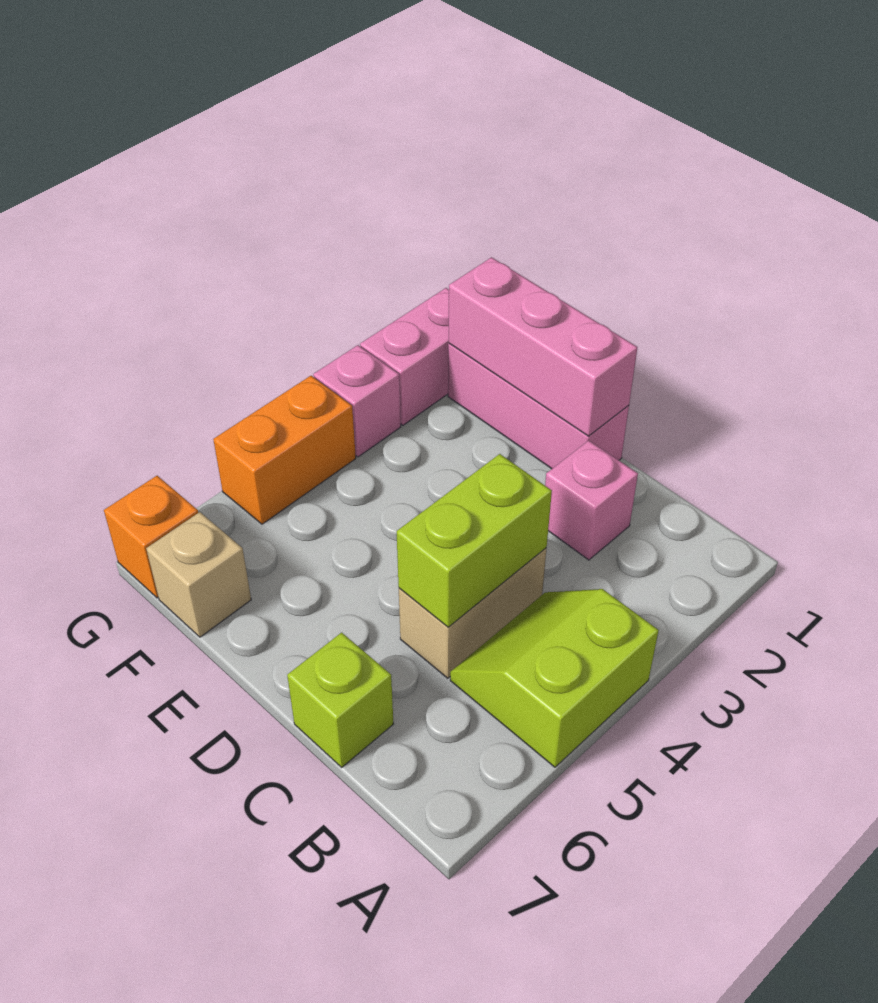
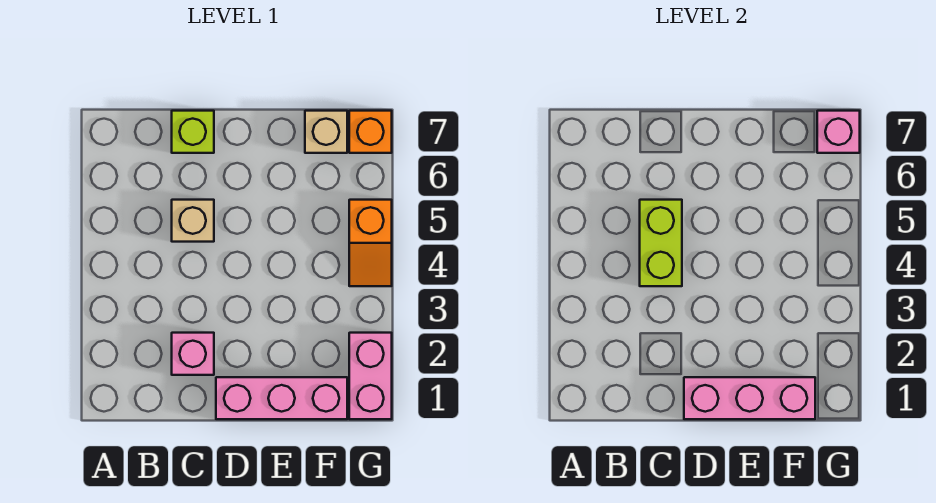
lime 2x2 slope [450,589,659,767] -> none
tan 1x2 brick [399,548,547,678] -> tan 1x1 brick [172,200,214,242]
pink 1x1 brick [313,345,401,457] -> pink 1x1 brick moved to [817,111,860,153]
orange 1x2 brick [213,376,356,524] -> orange 1x2 slope [349,200,392,286]

